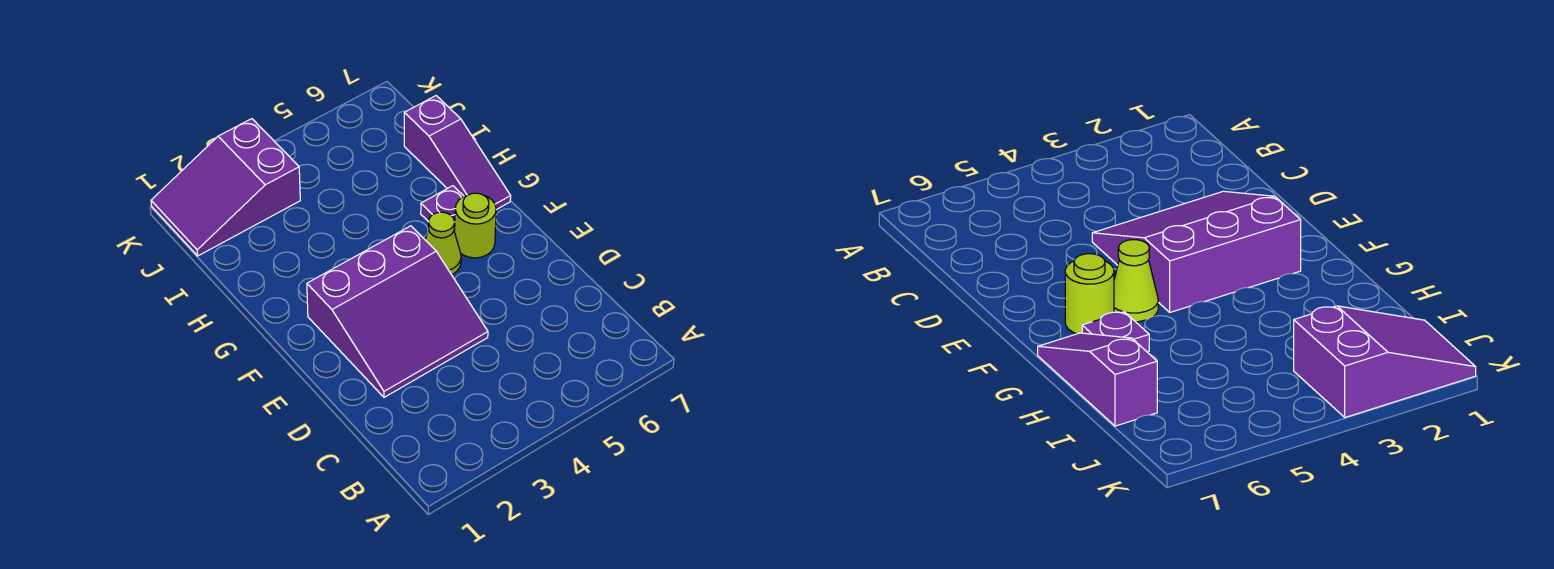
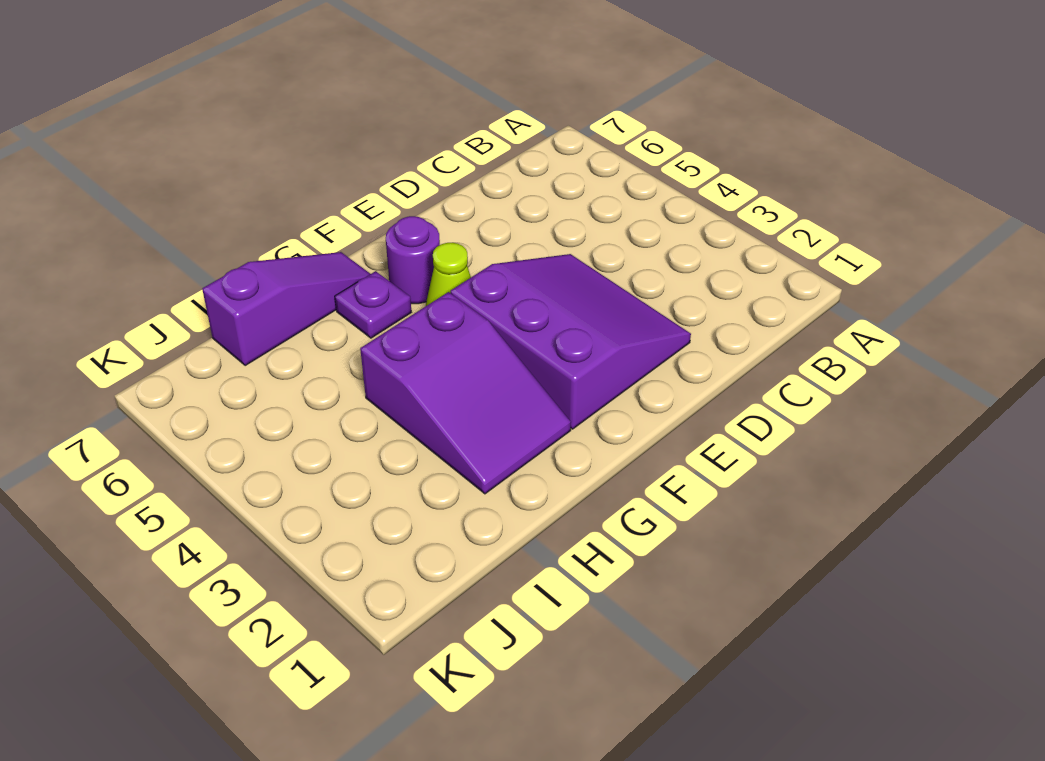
lime 1x1 round brick [455,193,496,258] -> purple 1x1 round brick [386,216,440,304]
purple 2x3 slope [151,119,300,256] -> purple 2x3 slope moved to [360,292,571,494]

